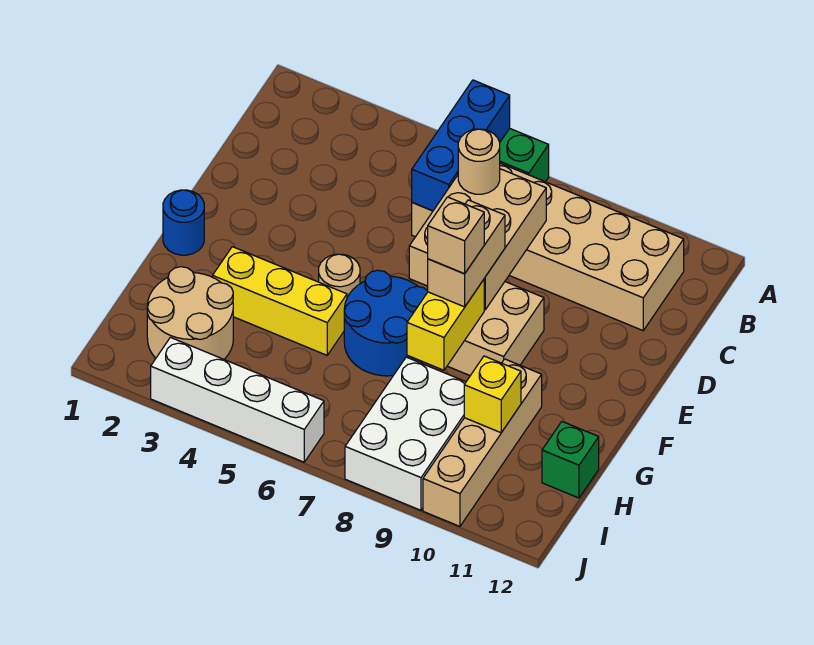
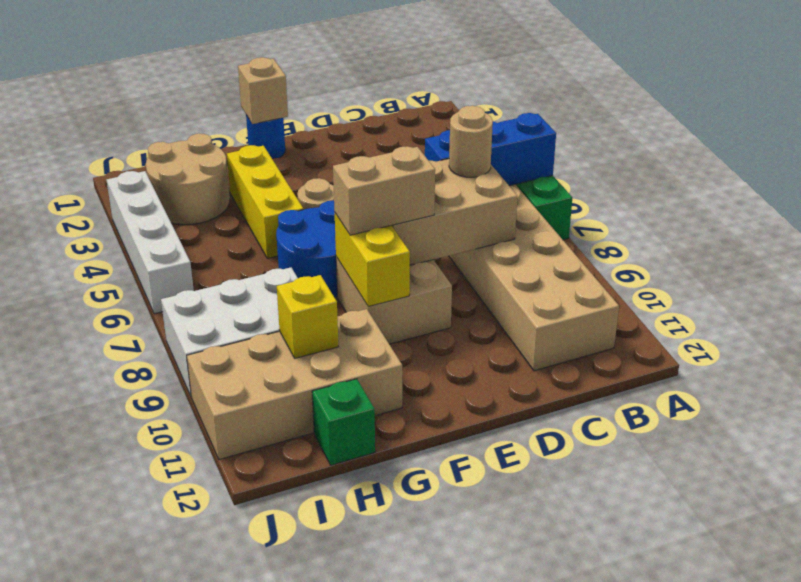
yellow 1x2 brick [407,280,484,370] -> yellow 1x2 brick turned to [335,213,410,306]
tan 1x1 brick [428,197,484,274] -> tan 1x1 brick moved to [238,57,288,124]
tan 1x4 brick [423,359,542,526] -> tan 2x4 brick [187,309,402,460]

